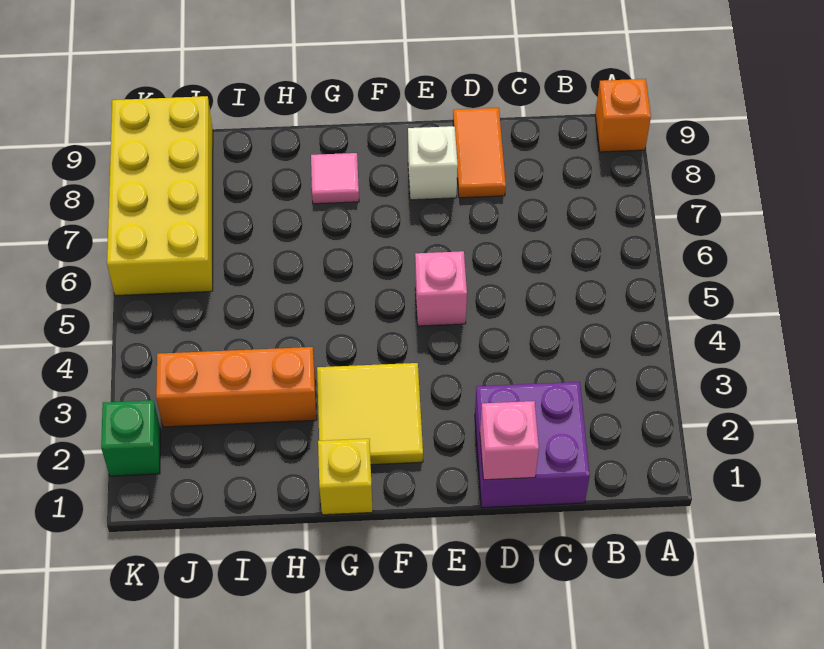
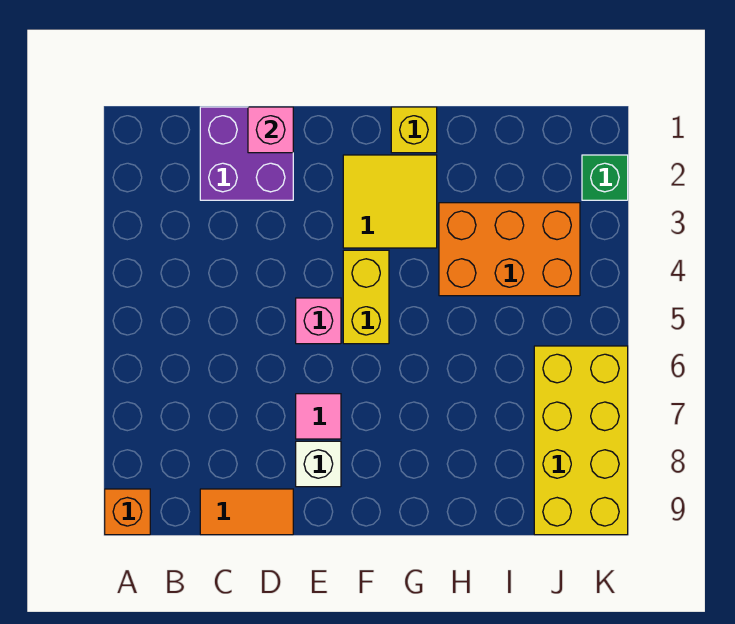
orange 1x2 tile [453,108,506,198] -> orange 1x2 tile turned to [200,489,293,535]
none -> yellow 1x2 brick [343,250,389,344]
pink 1x1 tile [311,153,359,204] -> pink 1x1 tile moved to [296,394,341,439]
orange 1x3 brick [156,347,317,427] -> orange 2x3 brick [439,203,580,296]

